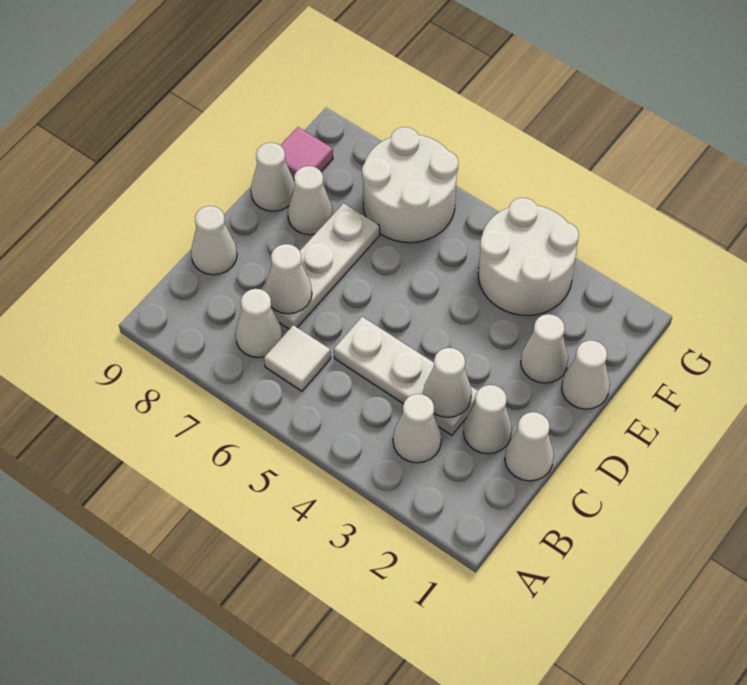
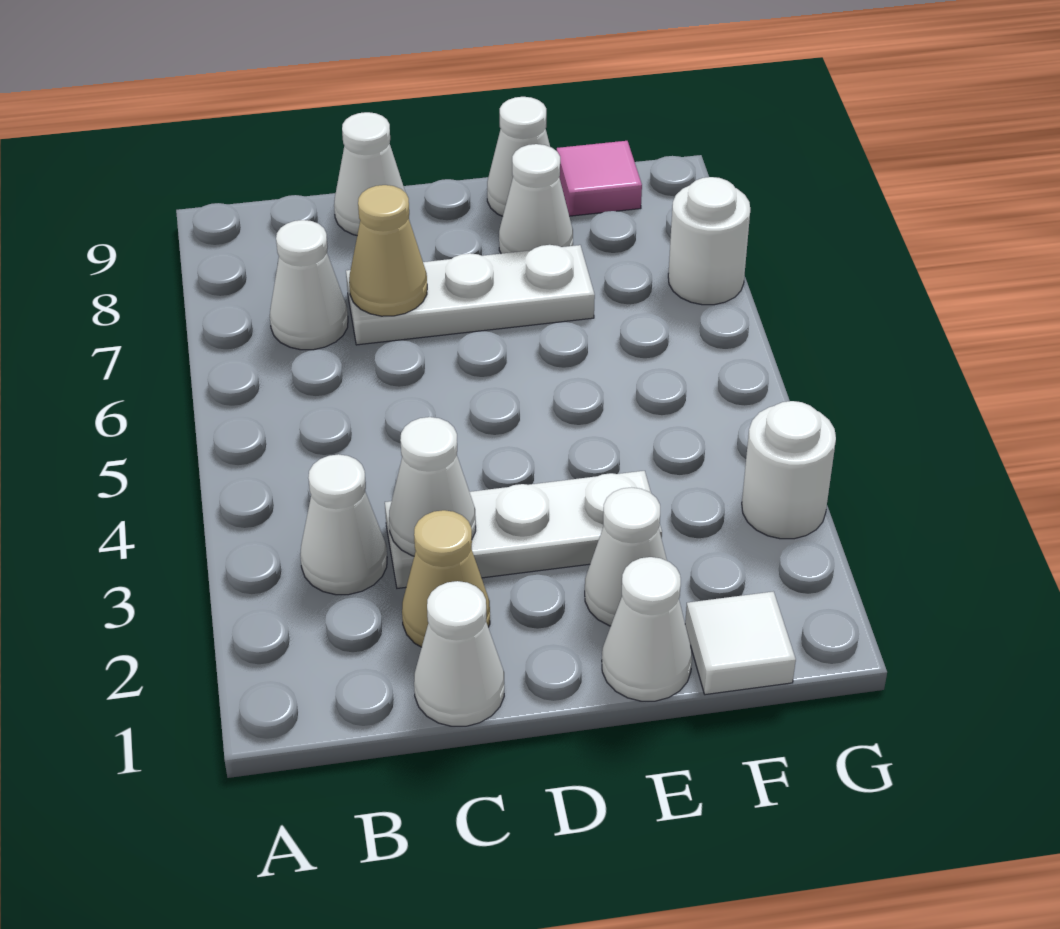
white 1x1 tile [264,325,331,391] -> white 1x1 tile moved to [685,592,796,695]
white 1x1 cone [464,385,512,454] -> tan 1x1 cone [402,510,490,647]
white 1x3 plate [334,317,478,435] -> white 1x3 plate turned to [385,471,662,588]
white 1x1 cone [265,244,312,314] -> tan 1x1 cone [349,185,427,316]
white 2x2 round brick [478,198,579,315] -> white 1x1 round brick [742,401,836,539]
white 2x2 round brick [362,127,458,243] -> white 1x1 round brick [668,177,750,305]

